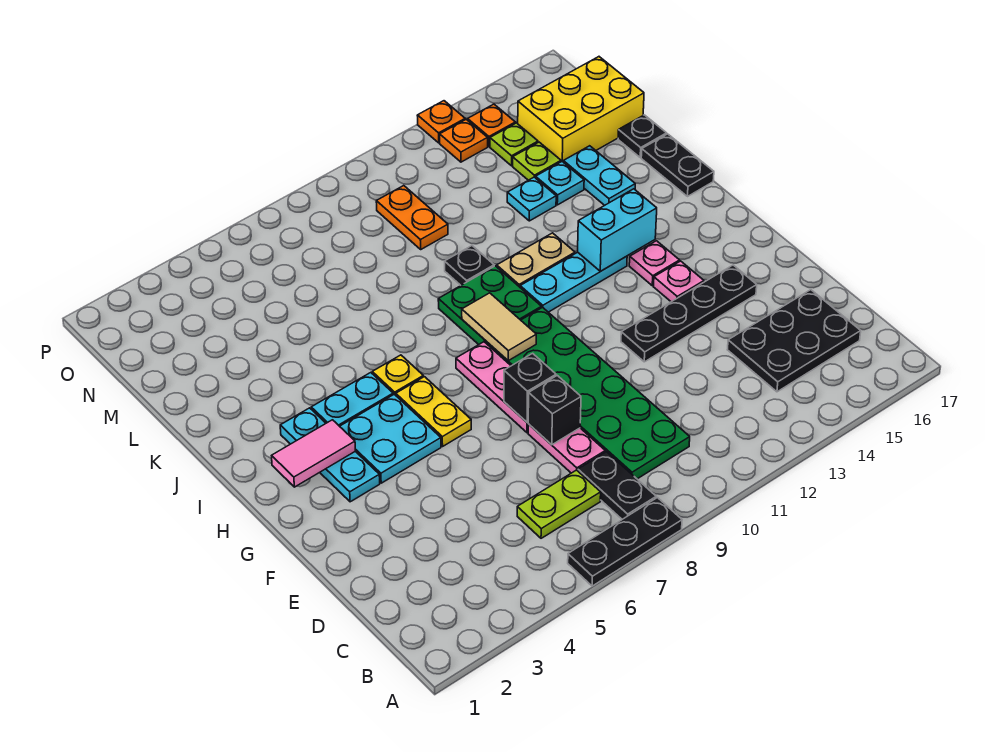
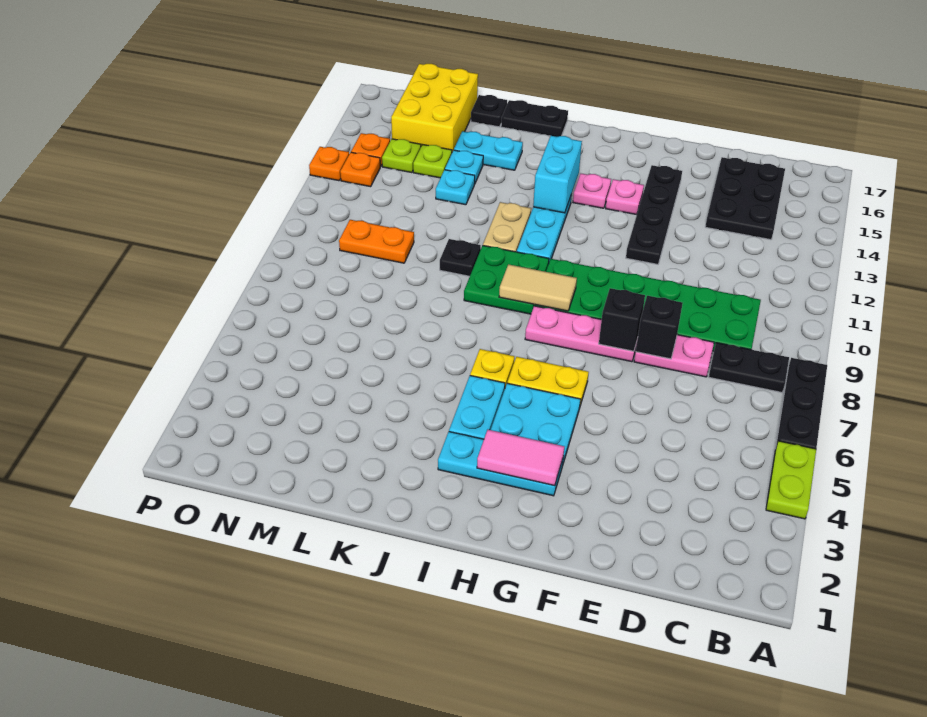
lime 1x2 plate [517,470,601,538] -> lime 1x2 plate moved to [766,441,816,519]
pink 1x2 tile [272,420,355,487] -> pink 1x2 tile turned to [477,430,564,486]

